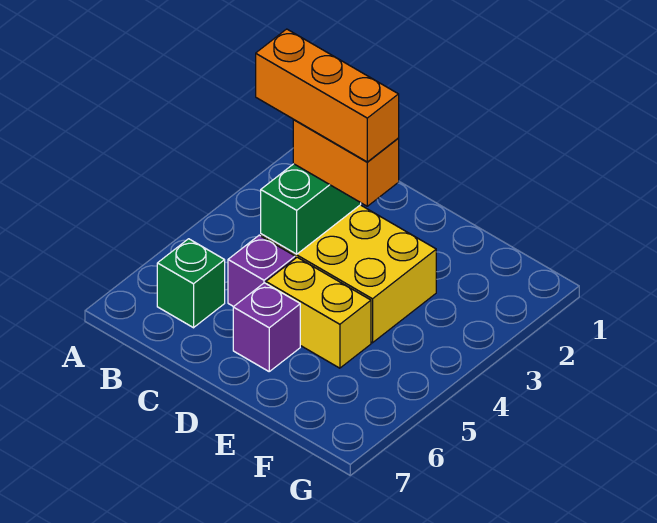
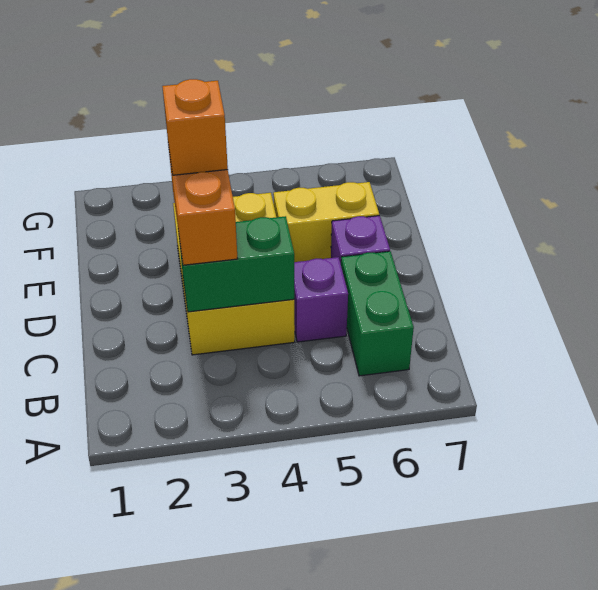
orange 1x3 brick [256,29,399,162] -> orange 1x1 brick [162,79,228,175]
green 1x1 brick [157,239,225,328] -> green 1x2 brick [341,251,414,376]
yellow 1x2 brick [266,257,371,368] -> yellow 1x2 brick turned to [273,182,379,262]

